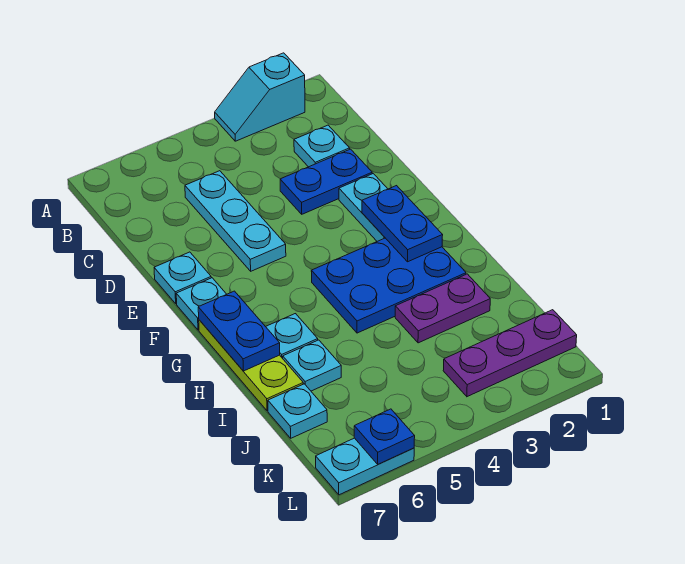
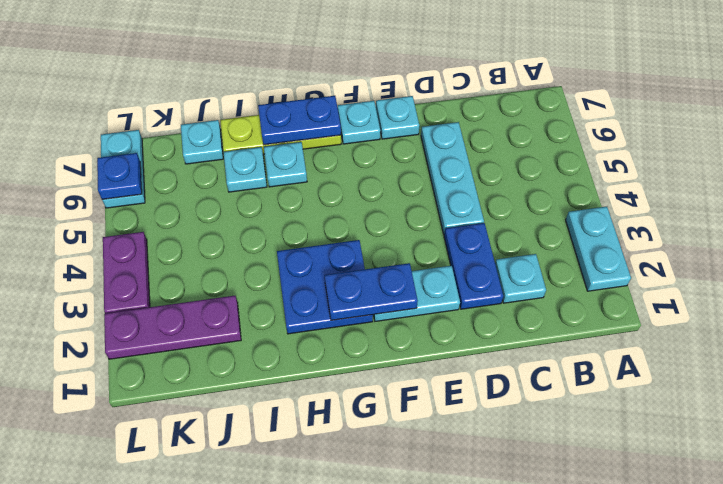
cyan 1x2 slope [215,53,305,141] -> cyan 1x2 plate [566,207,631,291]
cyan 1x3 plate [185,171,286,271] -> cyan 1x3 plate turned to [421,122,484,234]
blue 2x3 plate [311,238,466,333] -> blue 2x2 plate [277,240,373,334]
purple 1x2 plate [395,274,490,343] -> purple 1x2 plate moved to [103,232,150,313]
purple 1x3 plate [443,310,577,397] -> purple 1x3 plate turned to [104,296,241,359]

